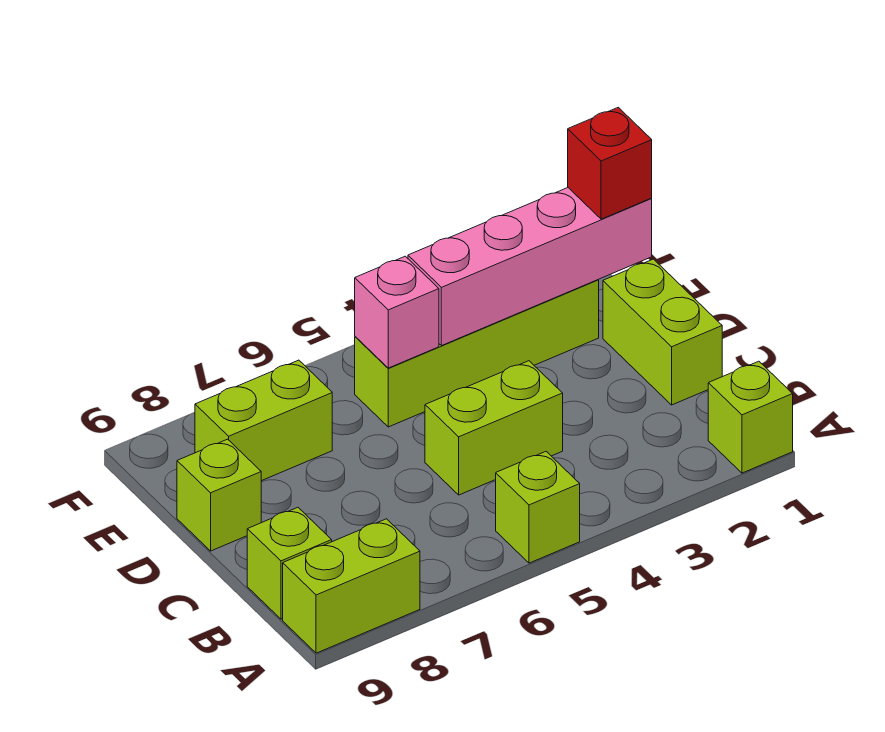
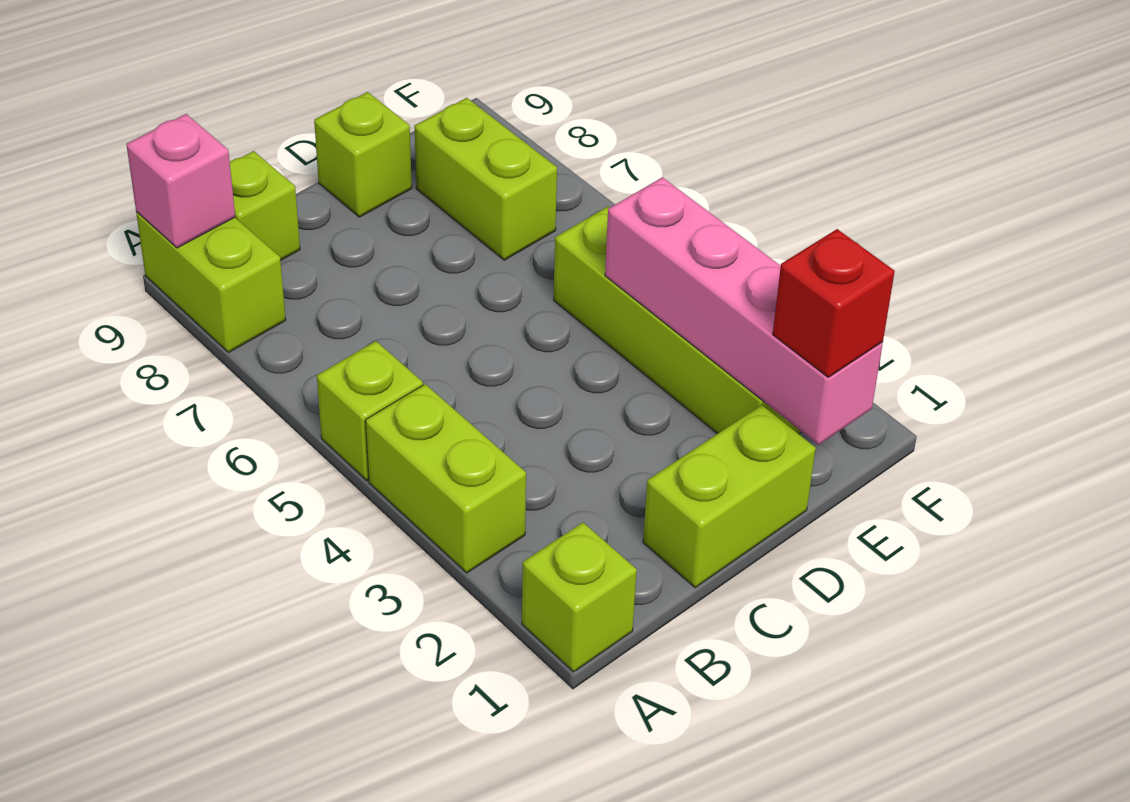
lime 1x2 brick [425,361,563,495] -> lime 1x2 brick moved to [366,384,526,573]
pink 1x1 brick [355,256,439,368] -> pink 1x1 brick moved to [126,114,235,248]

